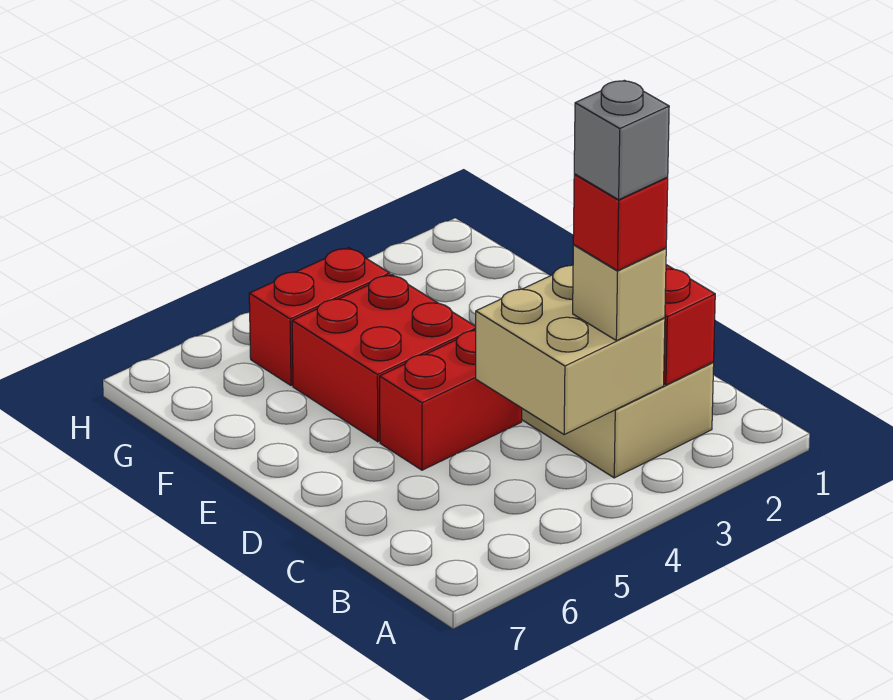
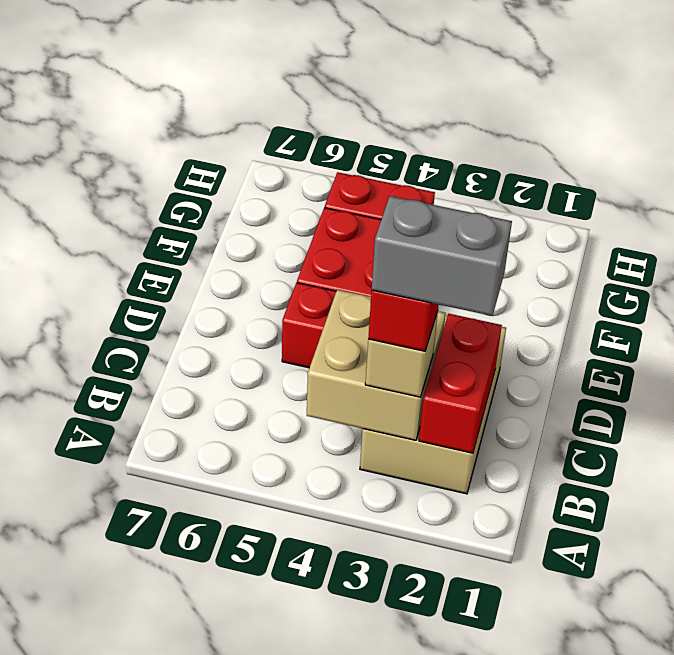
grey 1x1 brick [574,80,669,200] -> grey 1x2 brick [372,196,512,316]

